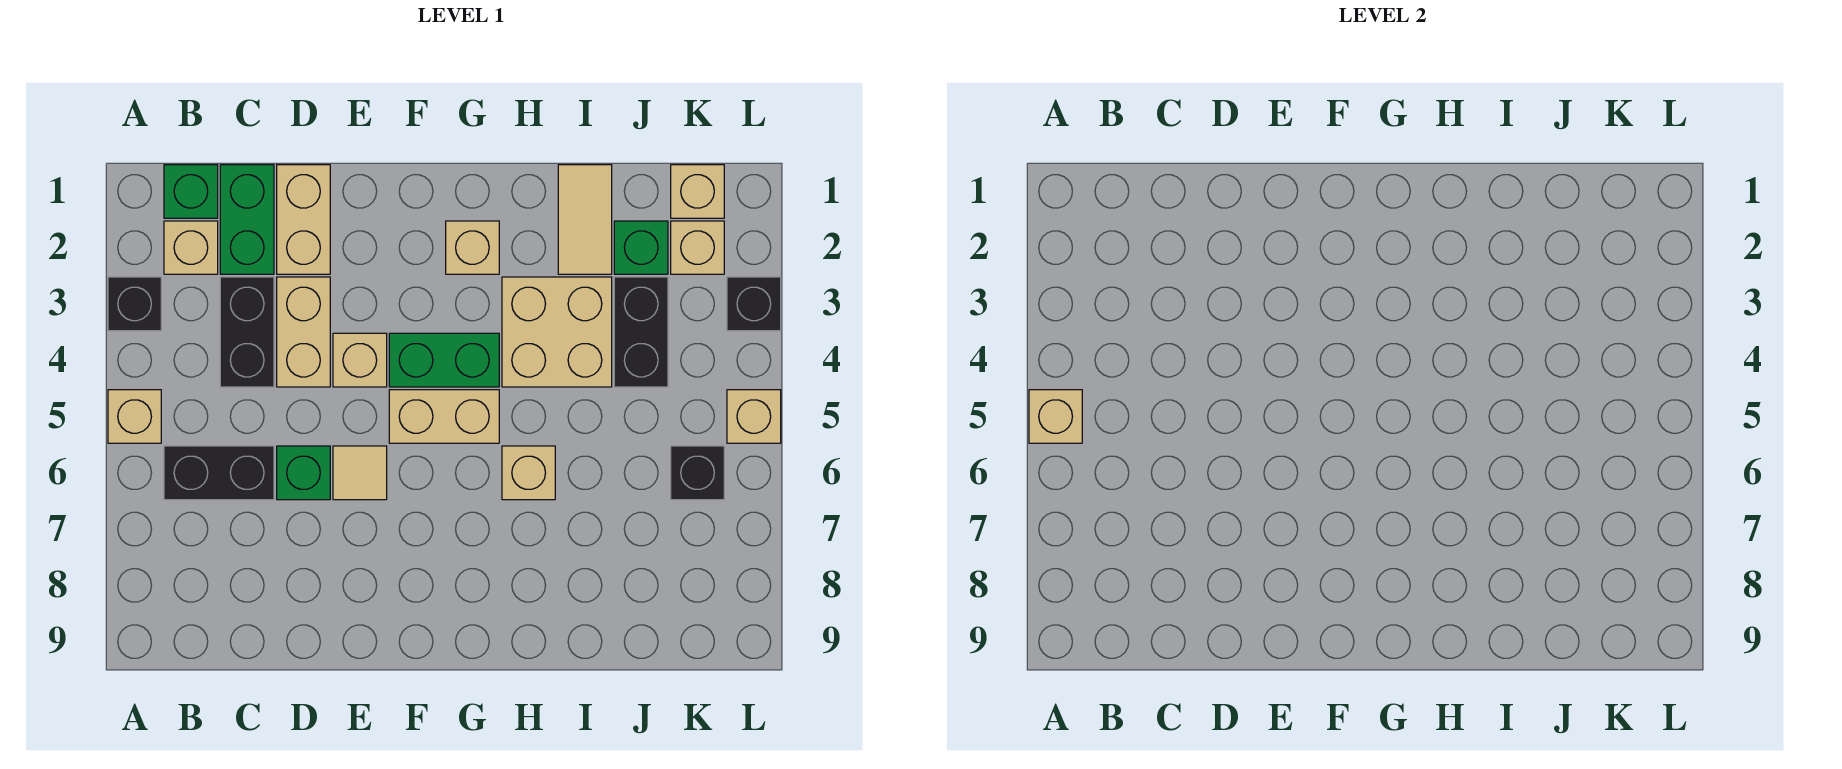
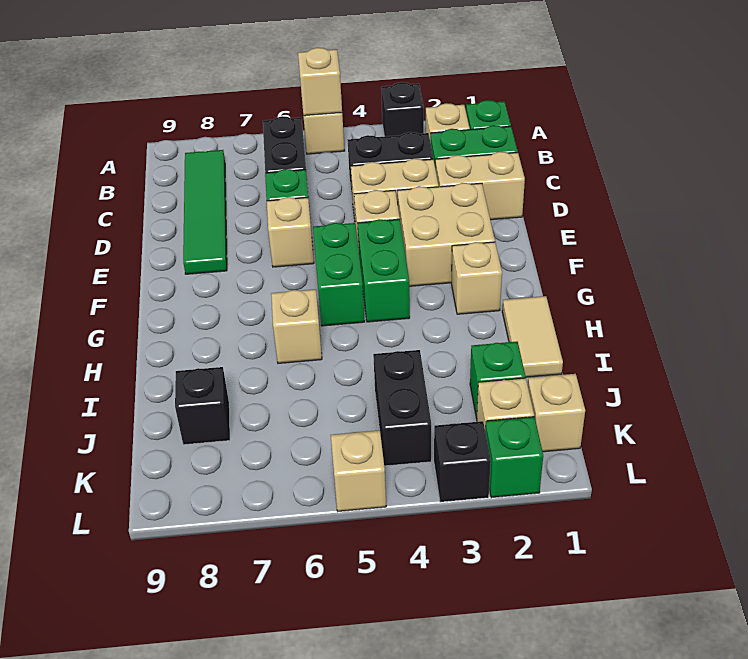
none -> green 1x4 tile [183,150,227,274]
tan 1x1 tile [333,446,387,500] -> tan 1x1 brick [267,197,314,267]
tan 1x2 brick [389,390,499,443] -> green 1x2 brick [313,223,365,326]
tan 2x2 brick [502,277,612,387] -> tan 2x2 brick moved to [398,183,495,286]
tan 1x2 tile [558,165,612,274] -> tan 1x2 tile turned to [502,296,563,377]
black 1x2 brick [614,277,668,387] -> black 1x2 brick turned to [373,350,431,466]
black 1x1 brick [671,446,724,500] -> black 1x1 brick moved to [175,367,230,445]
none -> green 1x1 brick [485,417,543,498]

